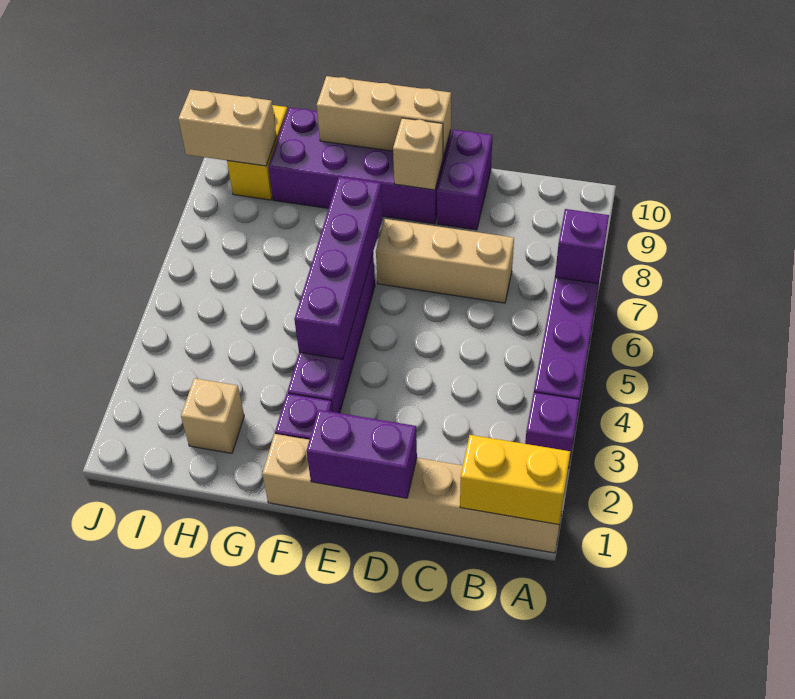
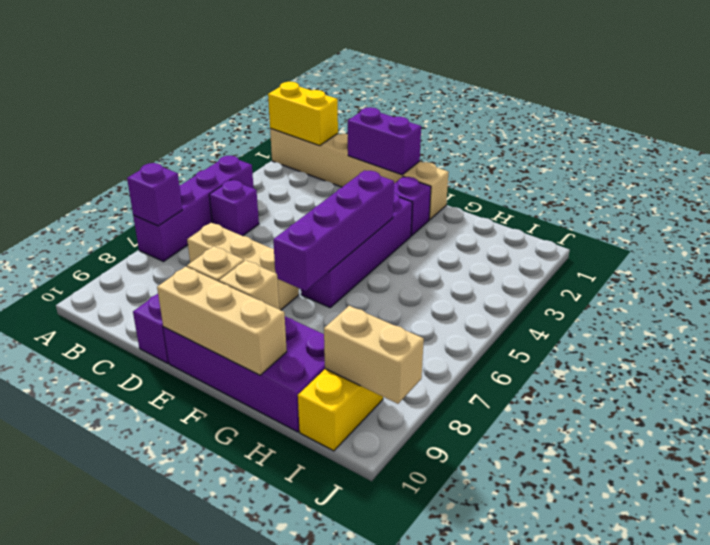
purple 1x1 brick [525,392,580,468] -> purple 1x1 brick moved to [209,180,259,236]
tan 1x1 brick [181,378,244,453] -> tan 1x1 brick moved to [219,260,279,309]

